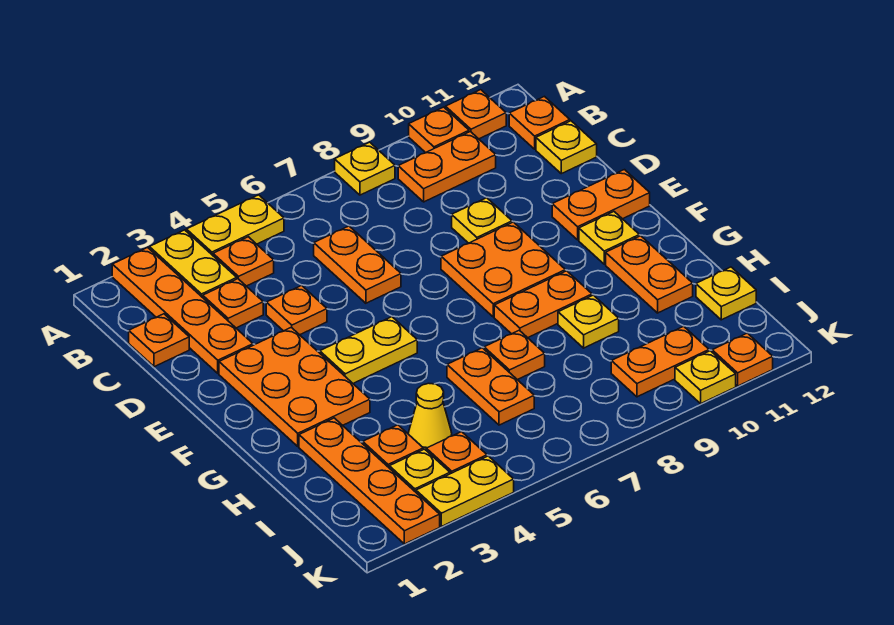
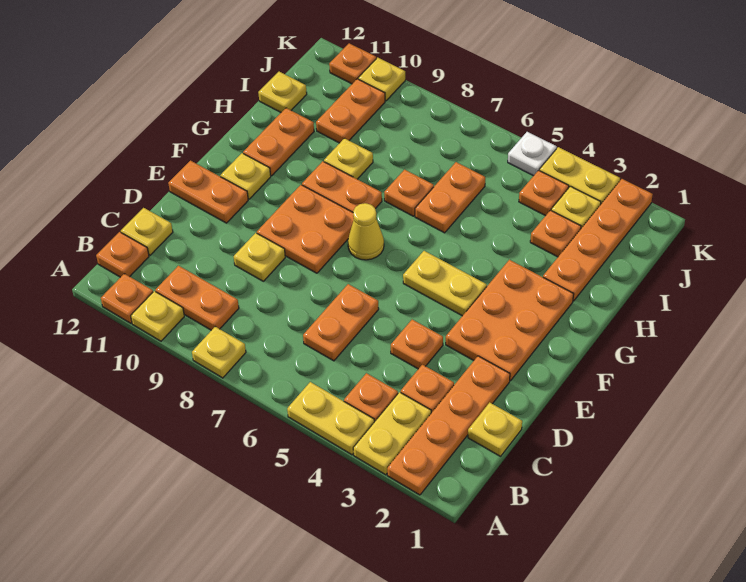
orange 1x1 plate [409,107,469,153] -> yellow 1x1 plate [131,291,184,341]
orange 1x1 plate [129,314,189,367] -> yellow 1x1 plate [468,402,522,456]
yellow 1x1 cone [408,383,452,450] -> yellow 1x1 cone moved to [348,203,384,260]
orange 1x2 plate [611,326,709,397] -> orange 1x2 plate turned to [316,79,385,143]
none -> white 1x1 plate [508,132,557,176]

